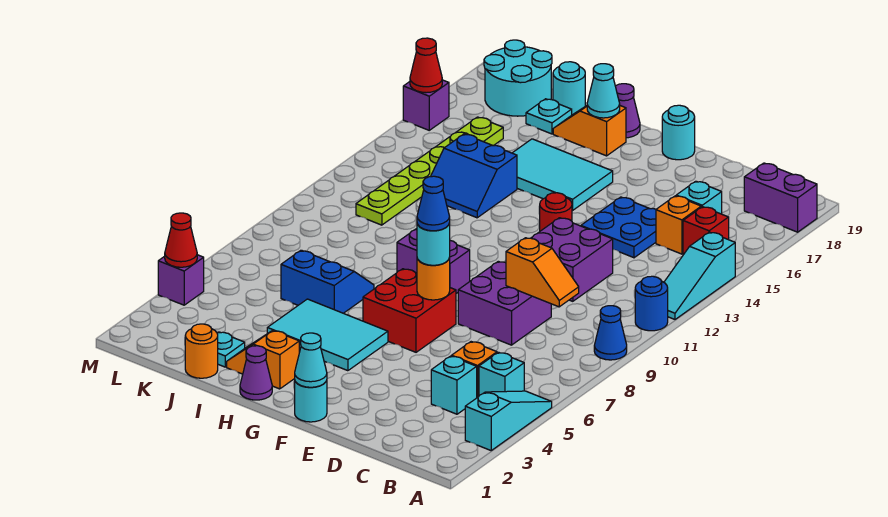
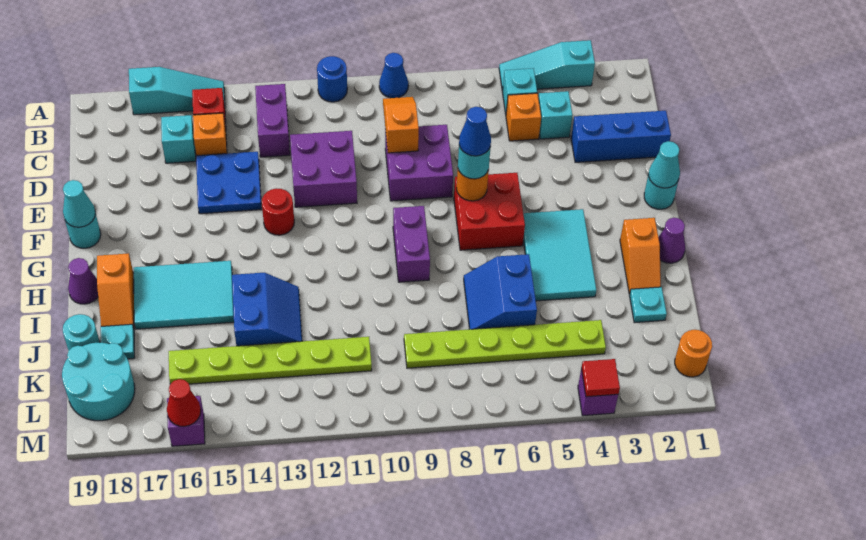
cyan 1x3 slope [664,232,735,319] -> cyan 1x3 slope moved to [129,67,225,115]
purple 1x2 brick [744,163,817,232] -> purple 1x2 brick moved to [255,84,290,157]
none -> blue 1x3 brick [571,111,671,162]
cyan 2x3 tile [513,139,613,210] -> cyan 2x3 tile turned to [134,261,234,329]
cyan 1x1 cone [587,64,620,118] -> cyan 1x1 cone moved to [63,180,95,227]
orange 1x1 round brick [185,324,218,378] -> orange 1x1 round brick moved to [675,330,712,377]
none -> lime 1x6 plate [404,320,606,368]
red 1x1 cone [165,213,197,267] -> red 1x1 tile [581,359,620,397]

